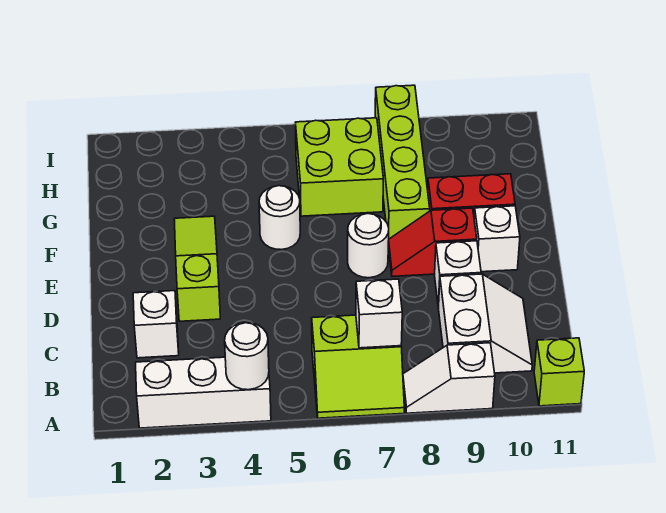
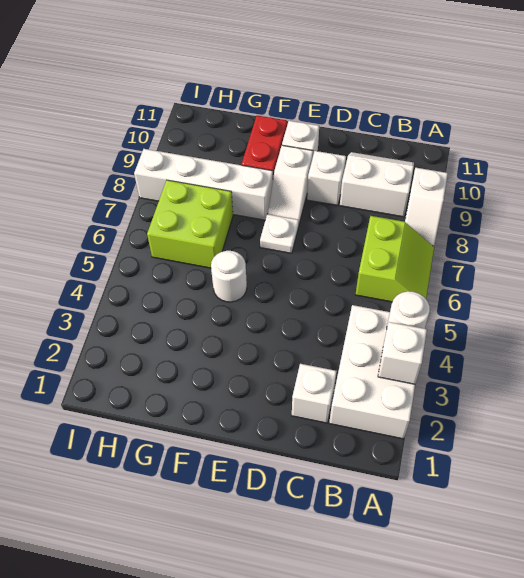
white 1x3 brick [136,357,271,428] -> white 2x3 brick [329,305,415,439]
lime 1x1 brick [534,338,584,406] -> none
white 1x1 brick [356,279,402,348] -> white 1x1 brick moved to [378,322,427,384]
lime 1x3 slope [174,216,220,321] -> none
white 1x1 round brick [348,214,389,278] -> white 1x1 plate [260,214,299,253]
red 1x2 slope [388,208,477,276] -> white 1x2 slope [268,145,313,223]
lime 1x4 brick [375,85,430,242] -> white 1x4 brick [134,149,273,220]

